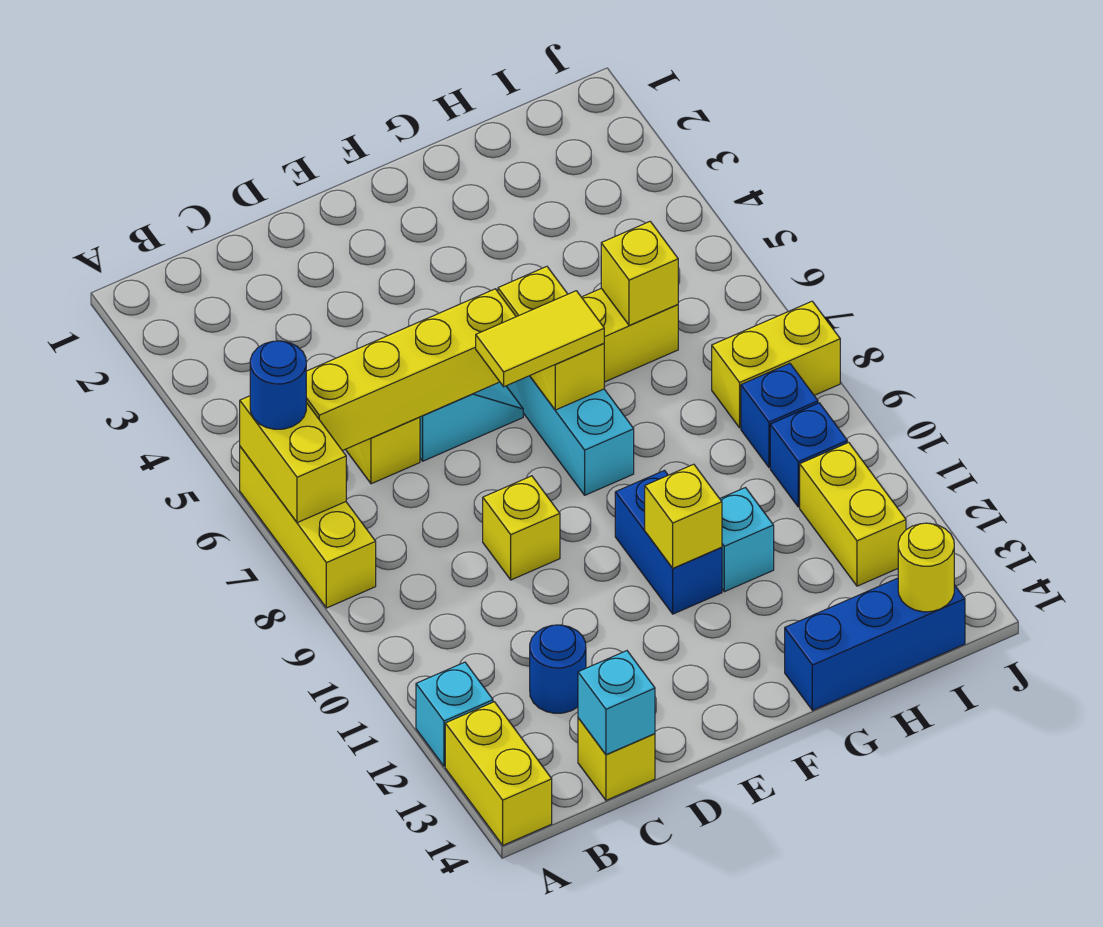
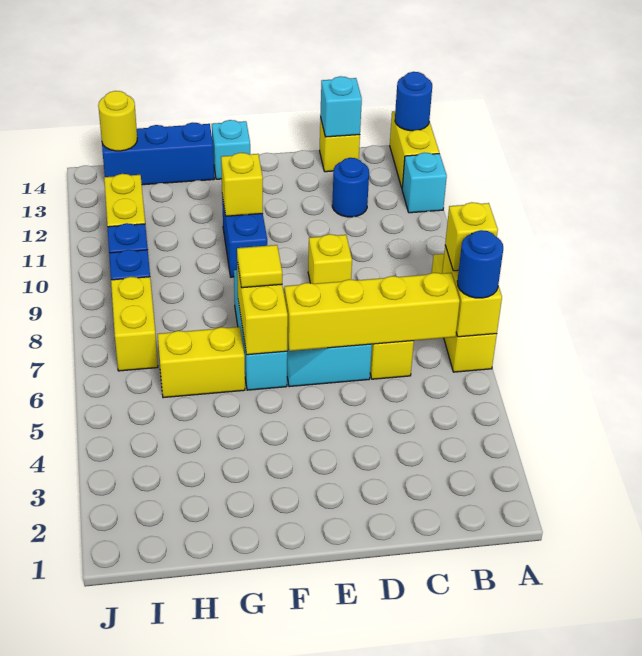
none -> blue 1x1 round brick [395,72,432,131]
yellow 1x2 tile [476,291,604,387] -> yellow 1x1 tile [237,245,282,288]
cyan 1x1 brick [720,488,774,592] -> cyan 1x1 brick moved to [212,120,250,179]
yellow 1x1 brick [601,222,678,325] -> yellow 1x1 brick moved to [445,202,498,271]
yellow 1x2 brick [712,301,840,428] -> yellow 1x2 brick turned to [111,277,158,371]

